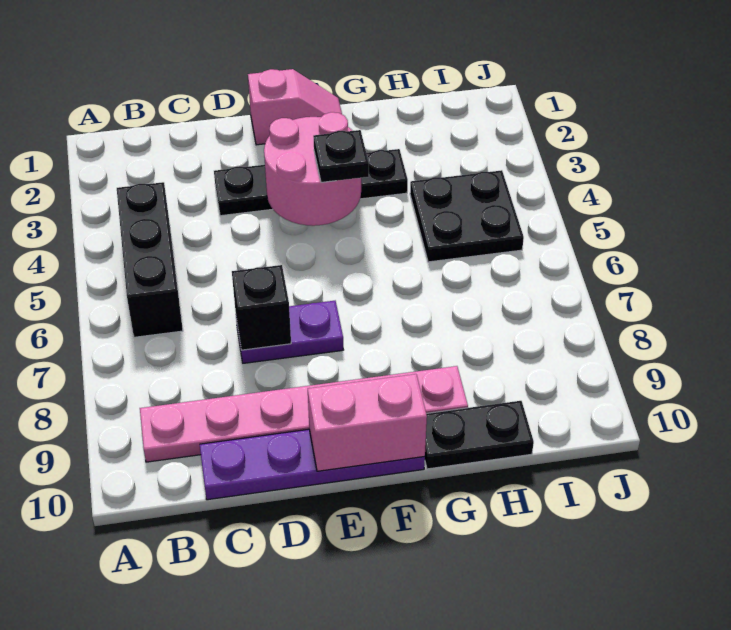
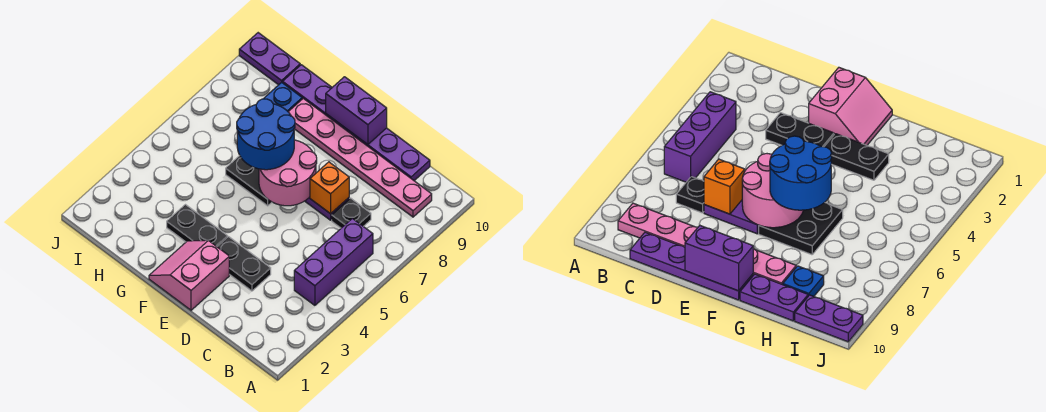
black 1x3 brick [117,182,183,337] -> purple 1x3 brick [294,218,373,305]
black 1x1 brick [232,265,291,350] -> orange 1x1 brick [310,162,349,214]
pink 1x2 slope [248,69,342,145] -> pink 2x2 slope [149,240,229,310]
pink 2x2 round brick [264,112,361,226] -> pink 2x2 round brick moved to [259,140,317,206]
pink 1x2 brick [308,374,427,471] -> purple 1x2 brick [326,77,387,144]
black 1x1 plate [313,130,369,182] -> black 1x1 plate moved to [332,198,371,228]
none -> blue 2x2 round brick [237,99,295,170]
black 1x2 plate [425,401,534,469] -> purple 1x2 plate [283,65,332,115]
black 2x2 plate [410,170,524,262] -> black 2x2 plate moved to [226,156,272,206]
none -> blue 1x1 plate [264,82,302,112]
none -> purple 1x2 plate [239,33,300,85]

